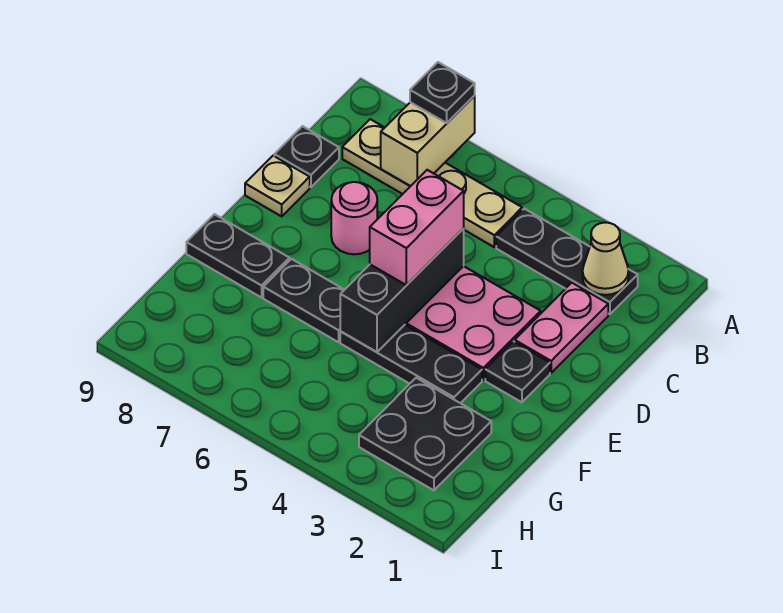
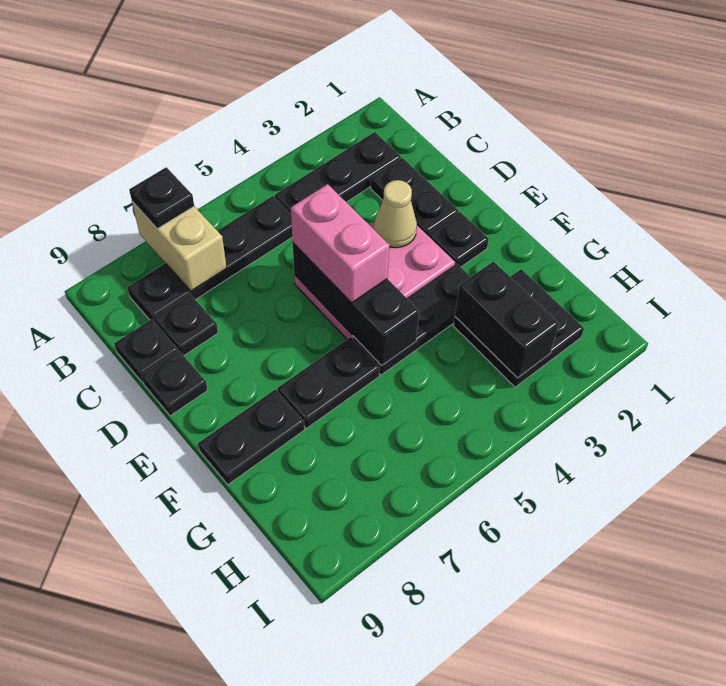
tan 1x1 cone [582,223,629,295] -> tan 1x1 cone moved to [374,180,417,248]
tan 1x4 plate [342,119,522,247] -> black 1x4 plate [127,196,292,322]
pink 1x2 plate [515,283,608,373] -> black 1x2 plate [371,158,459,235]
none -> black 1x1 plate [154,294,218,355]
pink 1x1 round brick [331,182,377,254] -> none
tan 1x1 plate [245,156,310,216] -> black 1x1 plate [142,351,208,416]
none -> black 1x2 brick [455,262,559,378]

